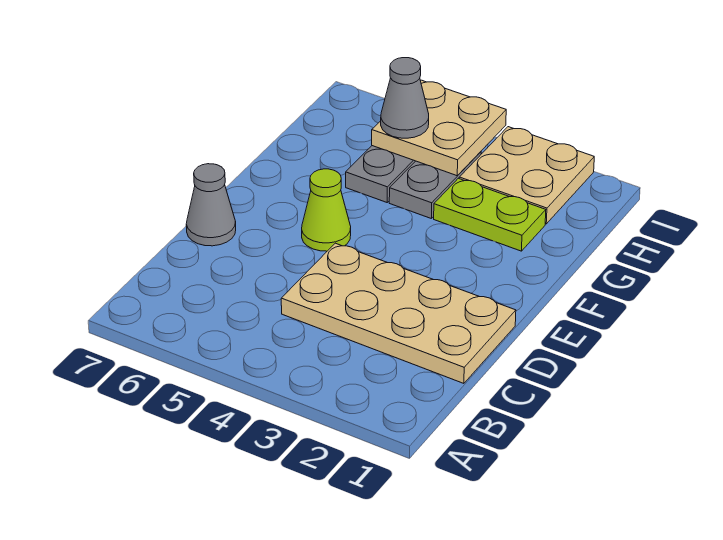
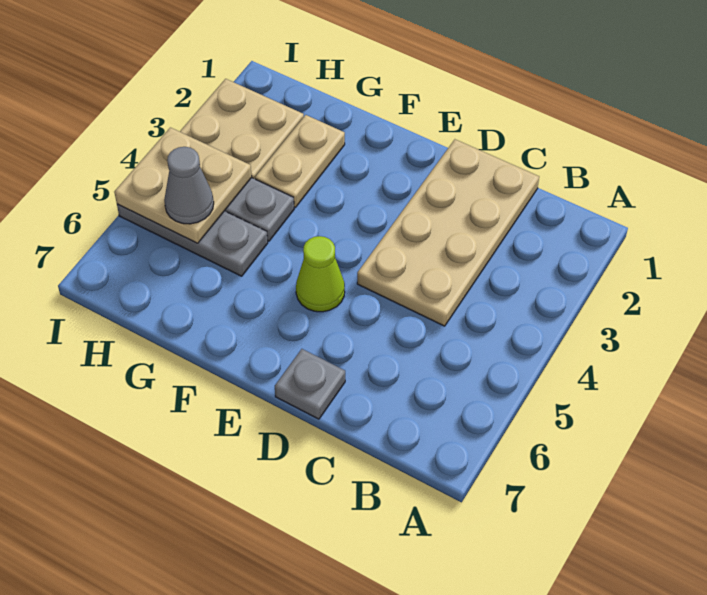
grey 1x1 cone [186,164,236,246] -> grey 1x1 plate [275,349,345,419]
lime 1x2 plate [434,178,546,251] -> tan 1x2 plate [255,115,345,207]

